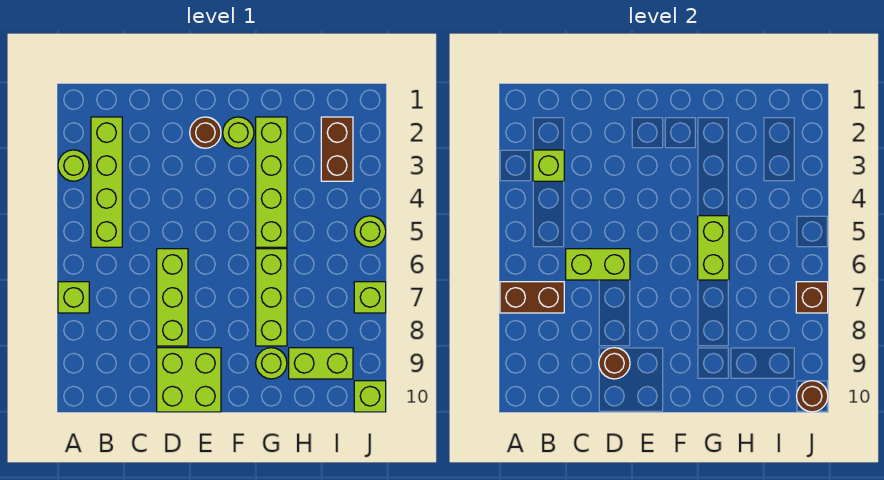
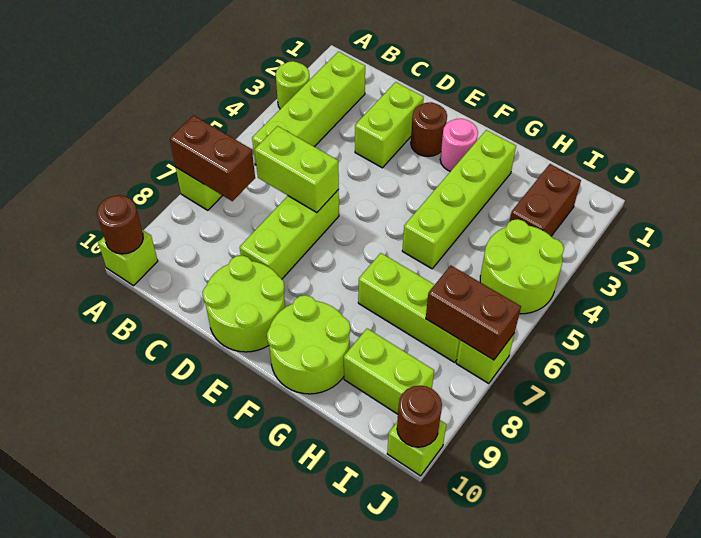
lime 1x1 brick [533,150,564,181] -> lime 1x1 brick moved to [98,230,158,286]
lime 2x2 brick [157,348,221,412] -> lime 2x2 round brick [203,255,285,352]
brown 1x1 round brick [599,348,630,379] -> brown 1x1 round brick moved to [97,195,143,254]
lime 1x1 round brick [223,117,254,148] -> pink 1x1 round brick [440,119,478,171]
lime 1x2 brick [698,216,729,280] -> lime 1x2 brick moved to [355,82,424,168]
lime 1x3 brick [256,249,287,346] -> lime 1x3 brick turned to [358,253,460,362]
lime 1x1 round brick [256,348,287,379] -> lime 2x2 round brick [267,295,350,394]
lime 1x1 round brick [354,216,386,247] -> lime 2x2 round brick [480,219,564,314]
brown 1x1 brick [796,282,828,313] -> brown 1x2 brick [426,265,521,360]

